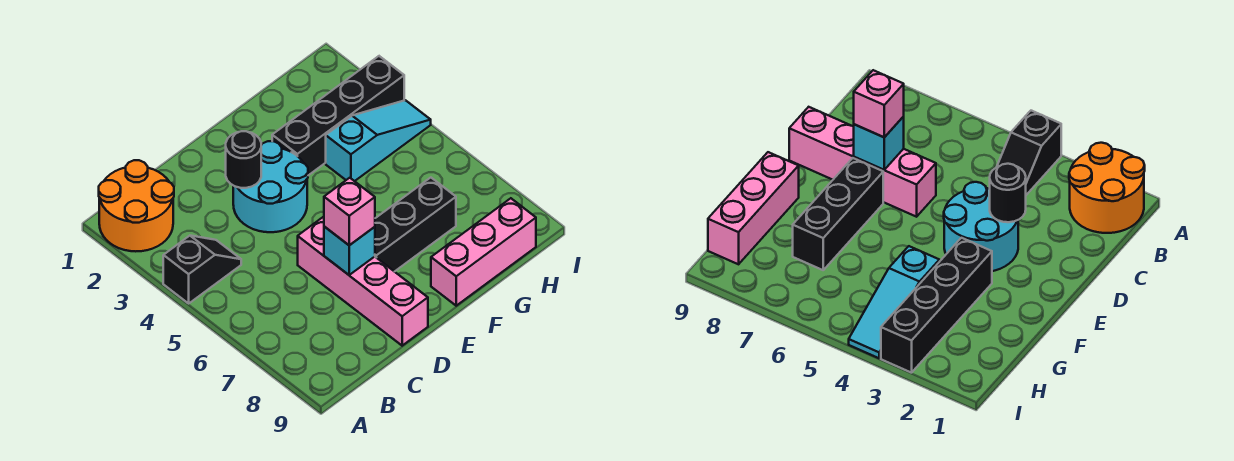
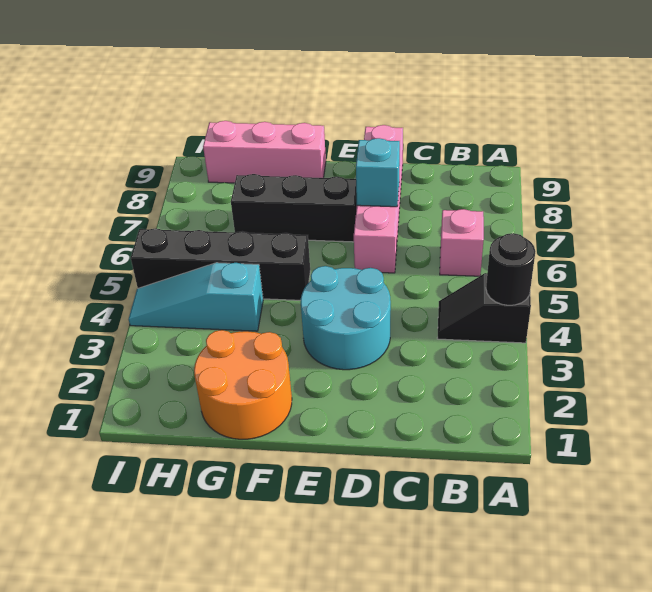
orange 2x2 round brick [99,160,174,251] -> orange 2x2 round brick moved to [194,330,292,439]
black 1x1 round brick [226,131,261,188] -> black 1x1 round brick moved to [486,233,536,305]
pink 1x1 brick [324,178,375,245] -> pink 1x1 brick moved to [440,209,484,276]
black 1x4 brick [272,56,404,175] -> black 1x4 brick moved to [131,228,310,300]

